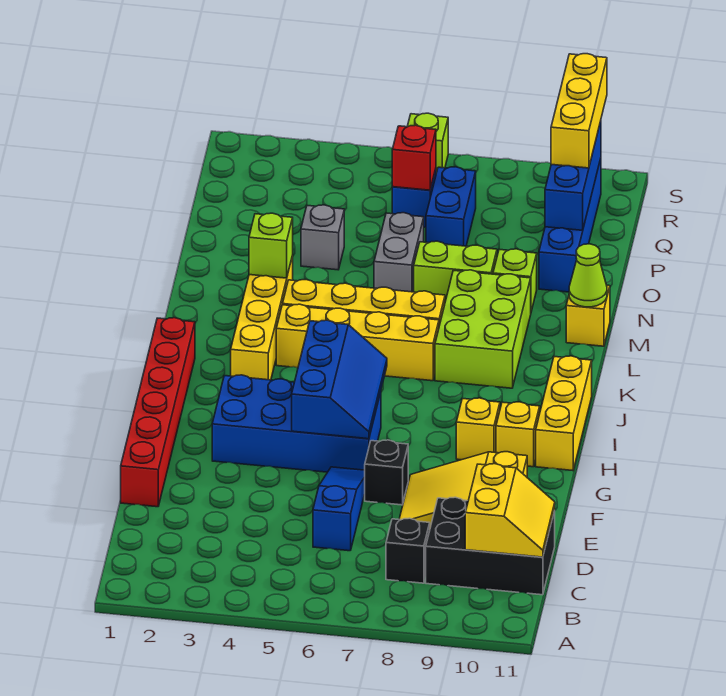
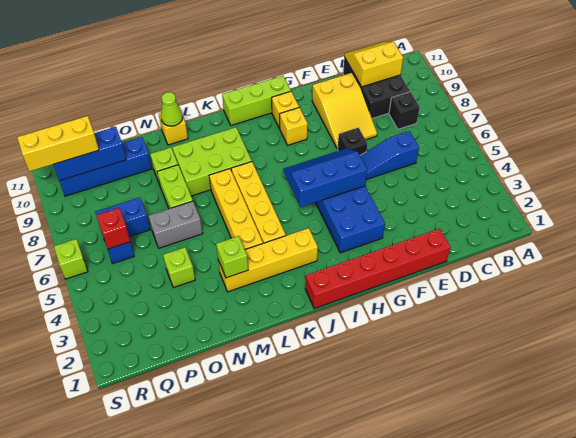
yellow 1x3 brick [536,356,592,471] -> lime 1x3 brick [222,76,291,125]
grey 1x1 brick [301,205,344,270] -> lime 1x1 brick [163,247,195,288]

